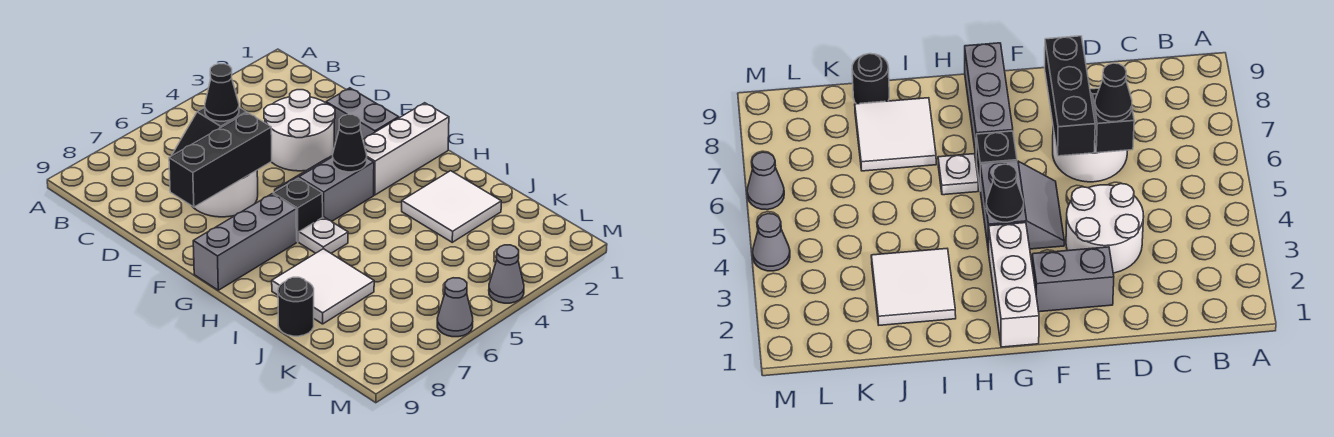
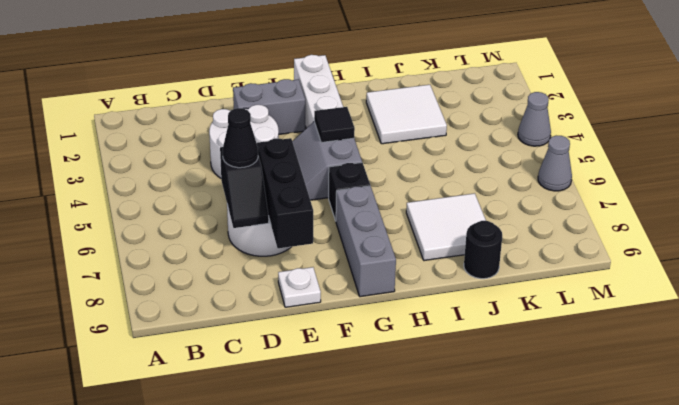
black 1x1 cone [333,115,367,172] -> black 1x1 tile [314,107,355,143]
white 1x1 plate [299,217,348,253] -> white 1x1 plate moved to [278,267,321,307]

